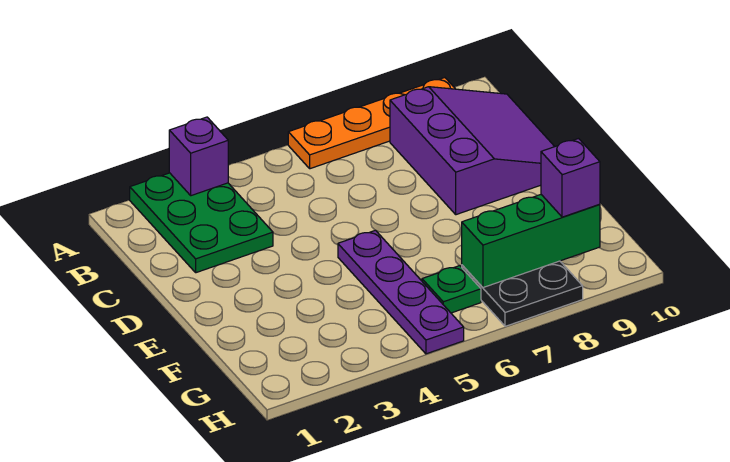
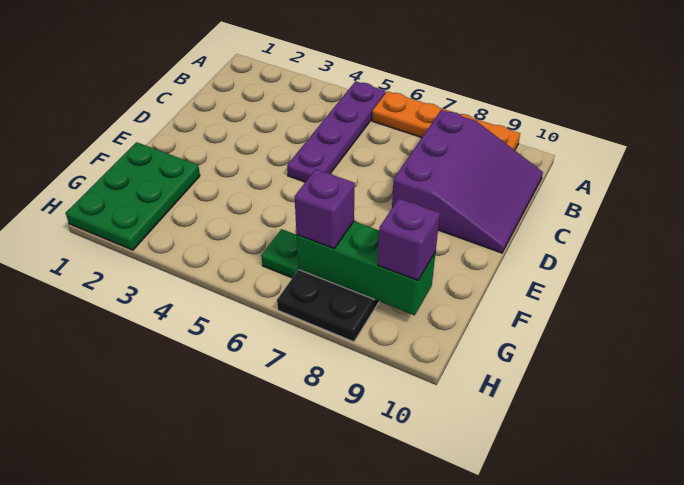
green 2x3 plate [130,173,273,273] -> green 2x3 plate moved to [66,142,200,250]
purple 1x1 brick [169,117,228,196] -> purple 1x1 brick moved to [295,169,355,249]
purple 1x4 plate [338,230,464,354] -> purple 1x4 plate moved to [287,81,386,182]

